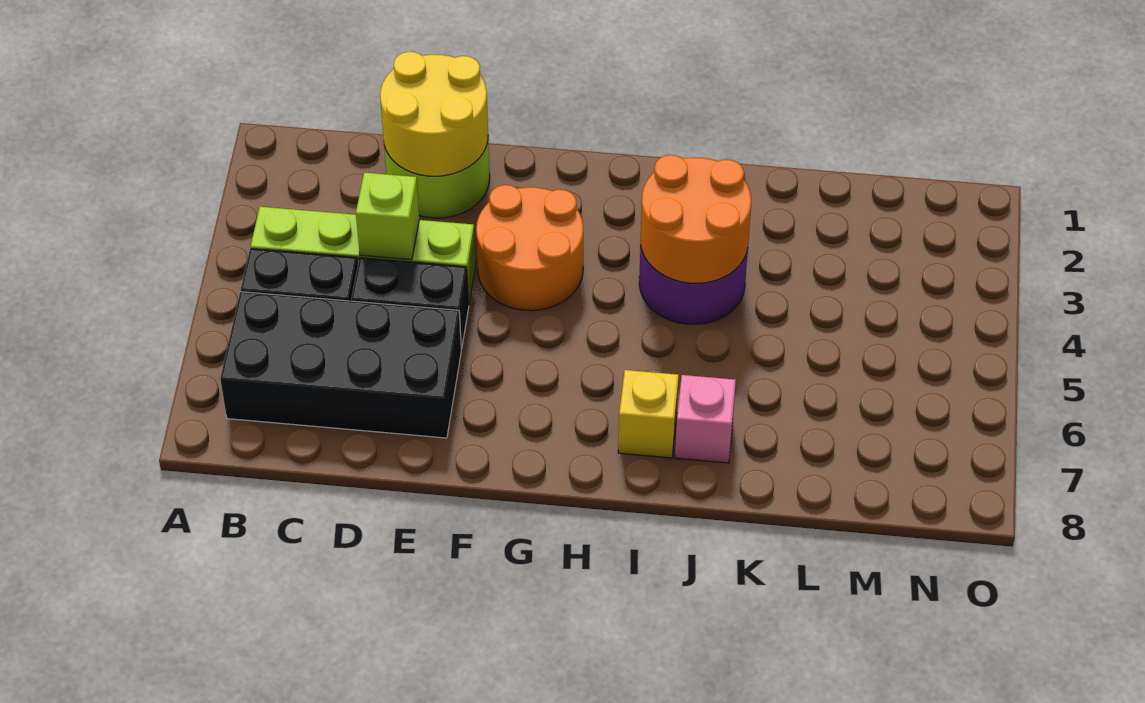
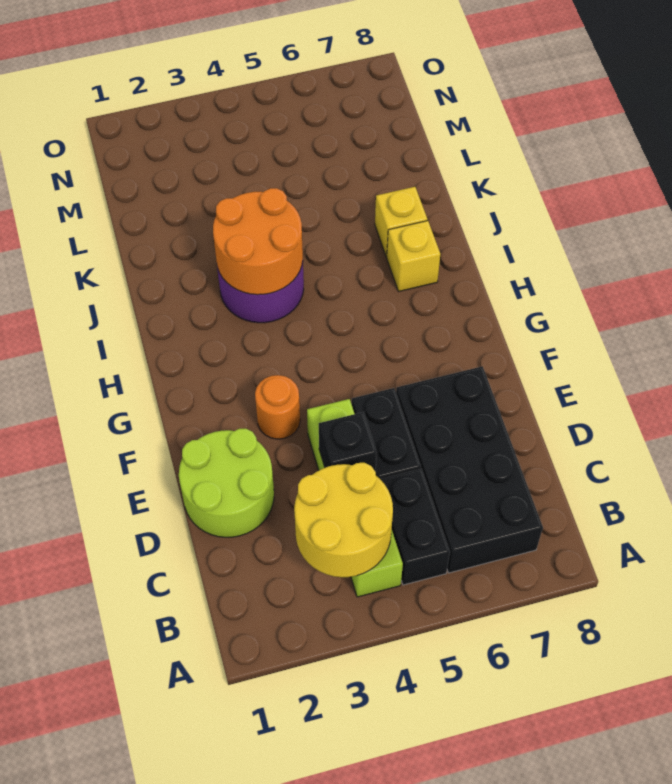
yellow 2x2 round brick [380,52,488,176] -> yellow 2x2 round brick moved to [294,463,393,577]
lime 1x1 brick [356,173,419,260] -> black 1x1 brick [319,412,377,472]
orange 2x2 round brick [476,185,583,311] -> orange 1x1 round brick [255,375,300,439]
pink 1x1 brick [675,375,736,463] -> yellow 1x1 brick [375,187,427,257]

